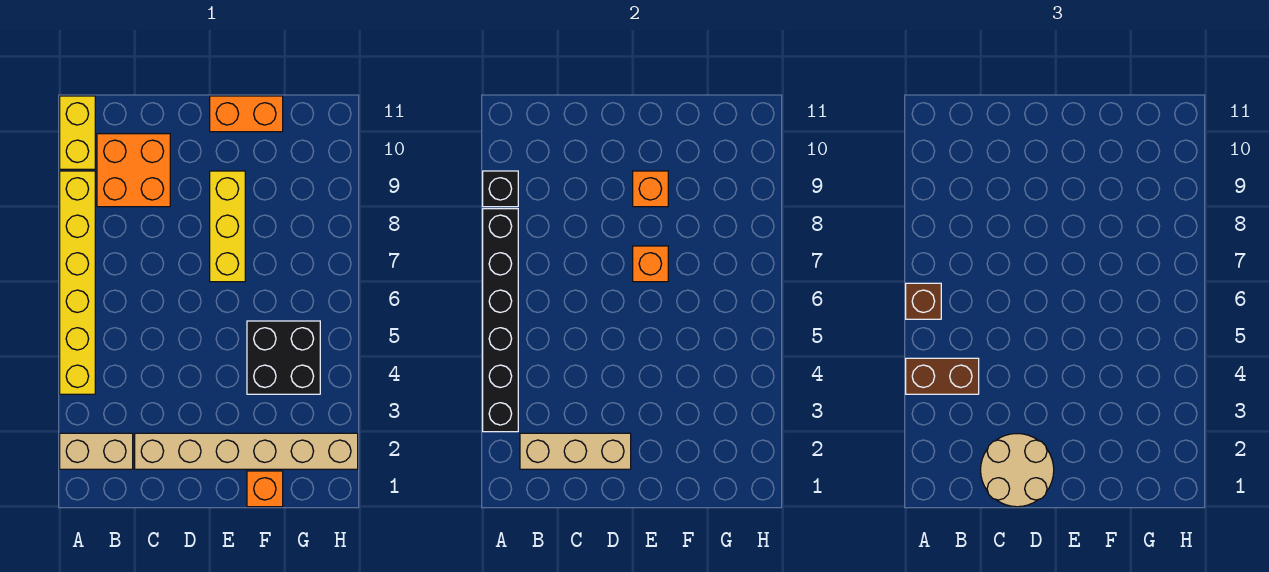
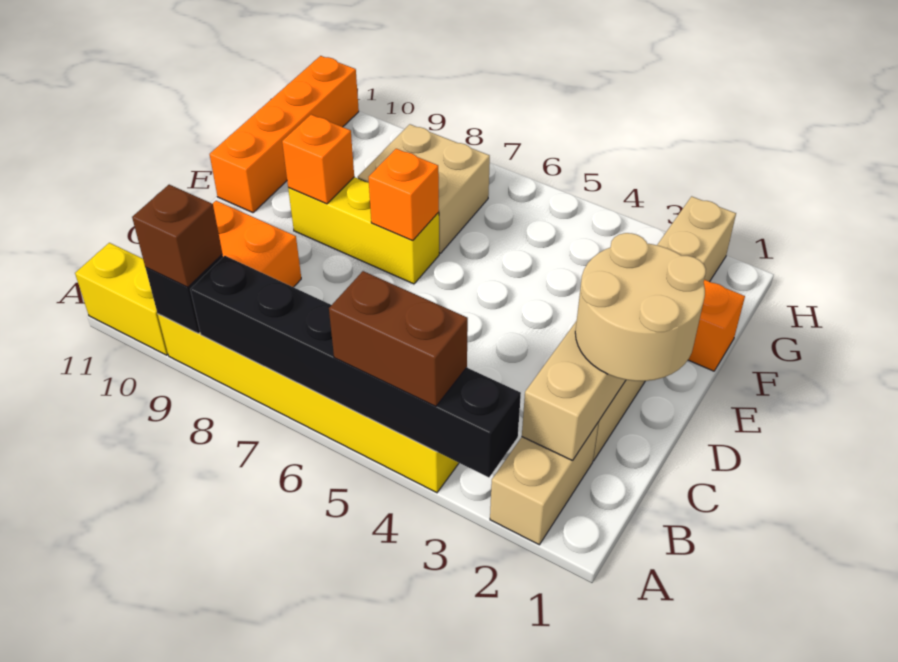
brown 1x2 brick [906,358,979,394] -> brown 1x2 brick turned to [329,271,468,406]
brown 1x1 brick [906,283,941,319] -> brown 1x1 brick moved to [132,185,222,287]
orange 1x2 brick [210,96,283,132] -> orange 1x4 brick [210,56,359,213]
black 2x2 brick [247,321,320,394] -> none
none -> tan 2x2 brick [358,124,490,253]

